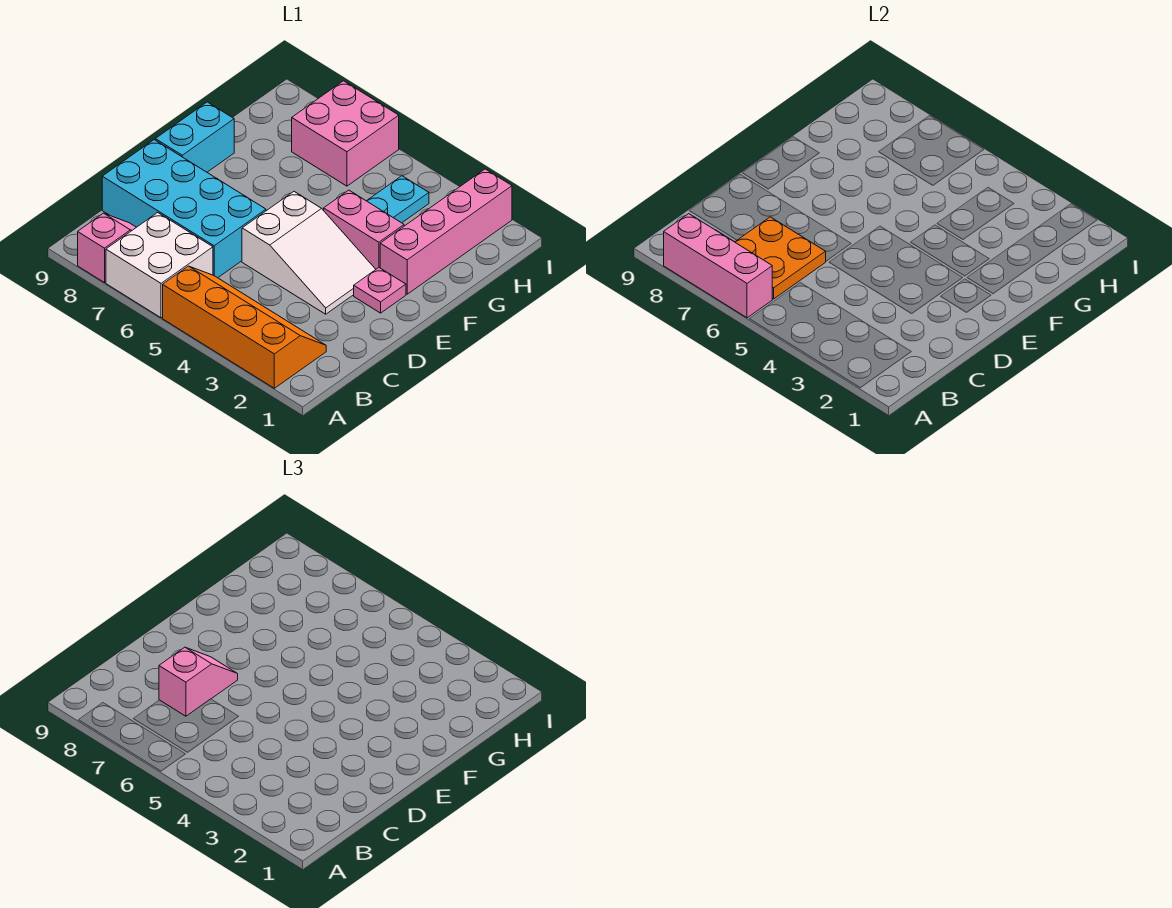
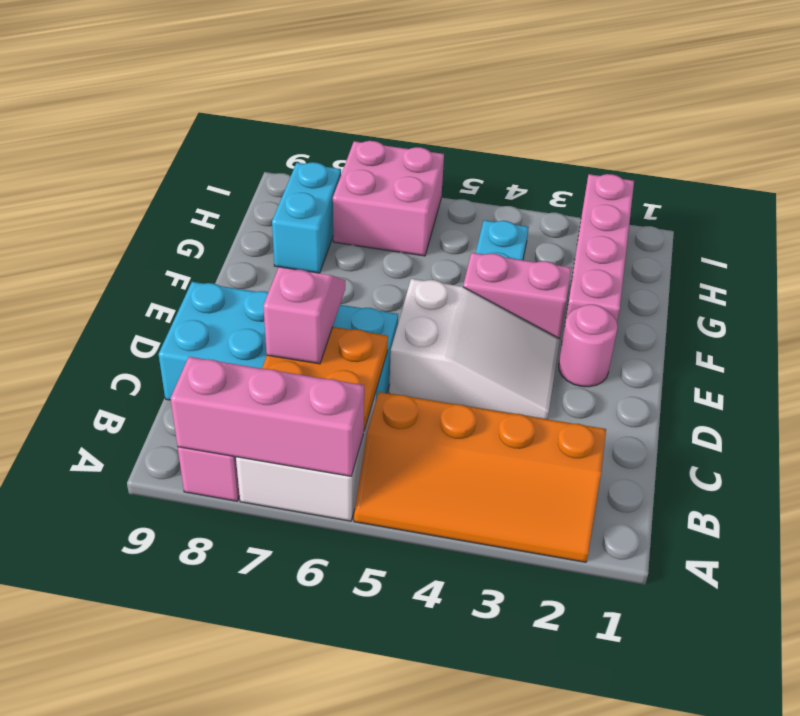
orange 2x4 slope [163,266,326,388] -> orange 2x4 slope turned to [354,392,606,562]
pink 1x1 plate [354,268,406,313] -> pink 1x1 round brick [559,304,618,387]
cyan 1x2 brick [155,102,234,172] -> cyan 1x2 brick moved to [272,162,341,273]

